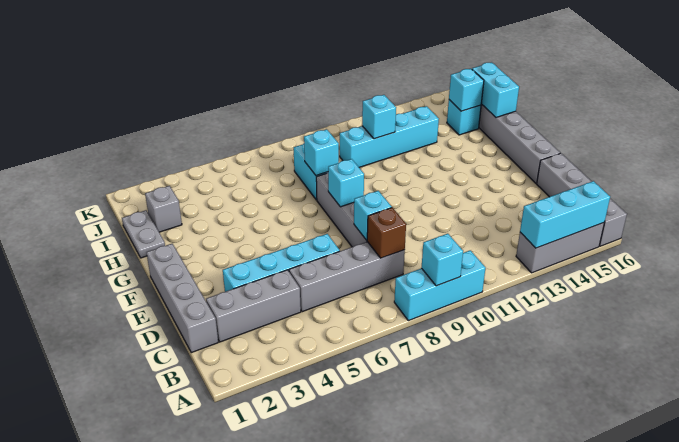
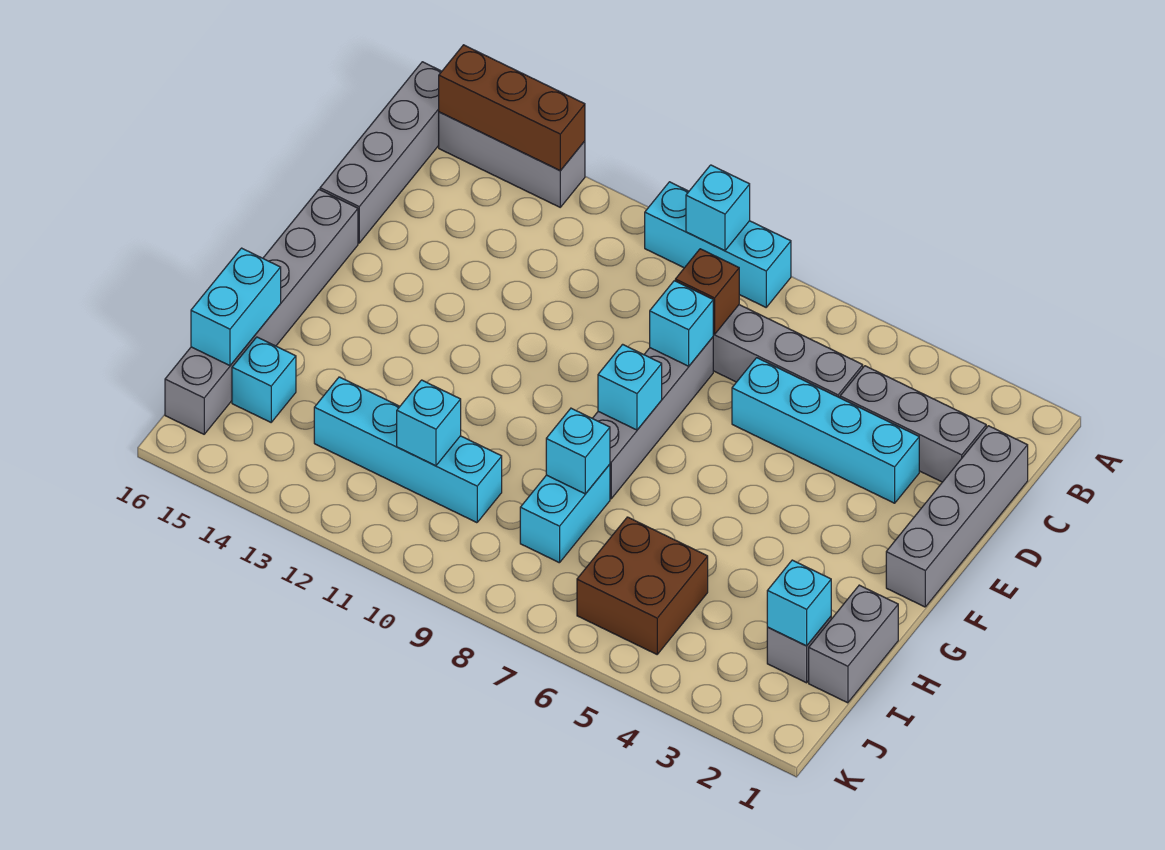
cyan 1x3 brick [520,181,610,248] -> brown 1x3 brick [439,45,585,171]
grey 1x2 plate [122,210,165,258] -> grey 1x2 brick [809,585,898,703]
none -> brown 2x2 brick [577,517,708,654]
cyan 1x1 brick [449,69,484,111] -> cyan 1x1 brick moved to [767,560,831,646]

